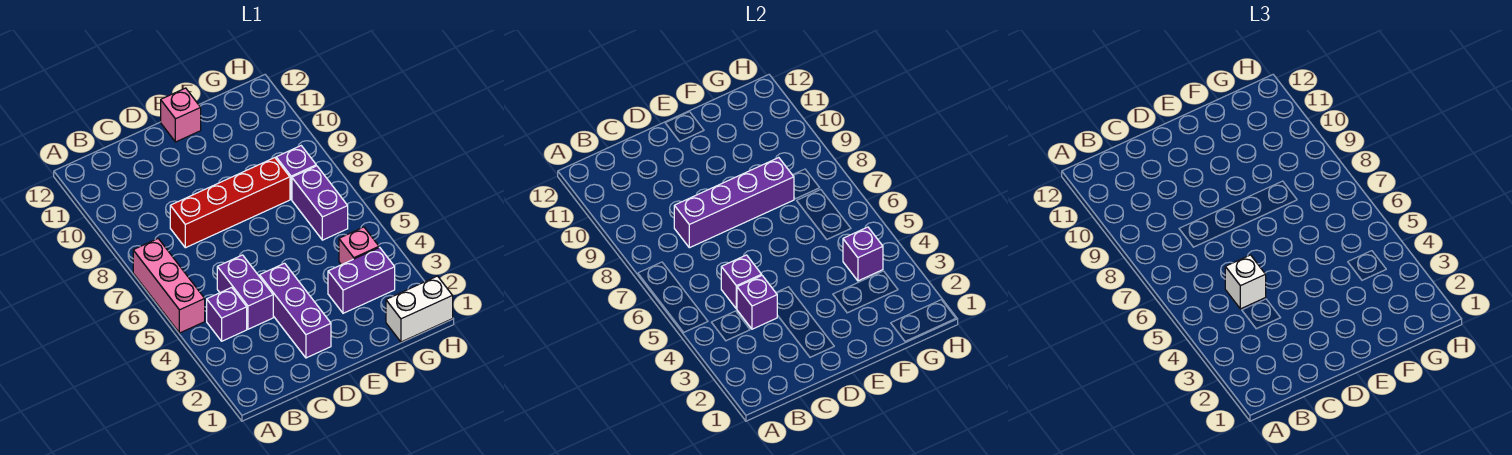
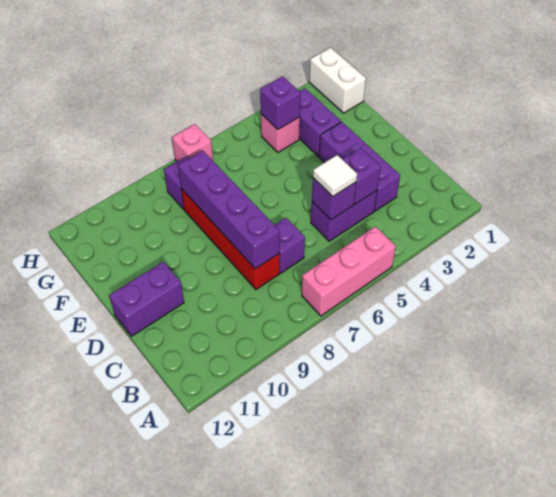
purple 1x1 brick [207,288,247,341] -> purple 1x1 brick moved to [275,218,305,273]
white 1x1 brick [1225,255,1266,309] -> white 1x1 tile [313,155,357,196]
purple 1x3 brick [260,263,331,358] -> purple 1x3 brick turned to [319,122,400,211]
pink 1x1 brick [161,88,201,142] -> pink 1x1 brick moved to [172,124,213,162]
purple 1x2 brick [292,166,348,240] -> purple 1x2 brick moved to [109,262,184,336]

